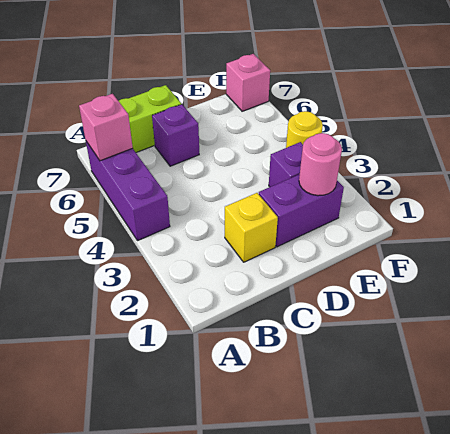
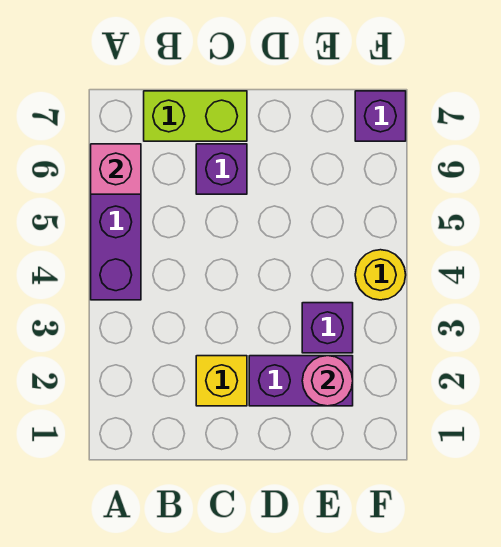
pink 1x1 brick [226,54,270,111] -> purple 1x1 brick [355,91,406,141]

